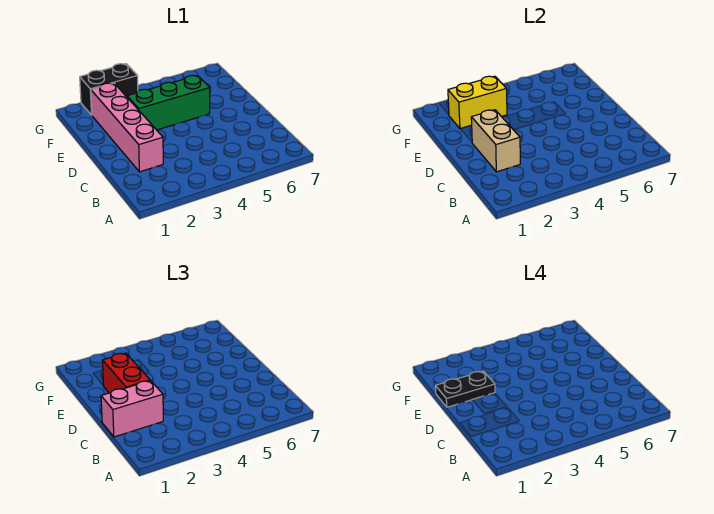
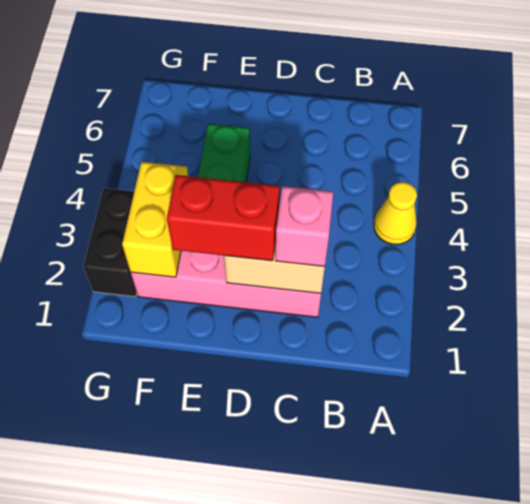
none -> yellow 1x1 cone [374,182,417,244]
pink 1x2 brick [101,381,163,437] -> pink 1x1 brick [275,186,333,267]
black 1x2 plate [435,371,495,407] -> none

